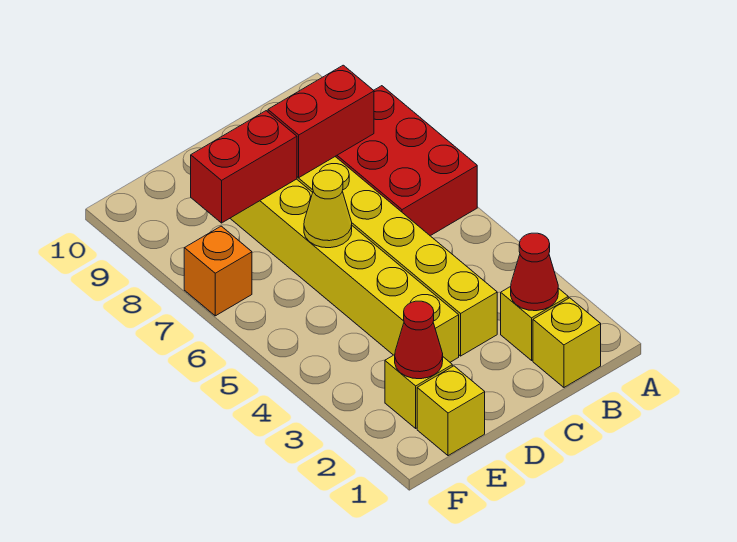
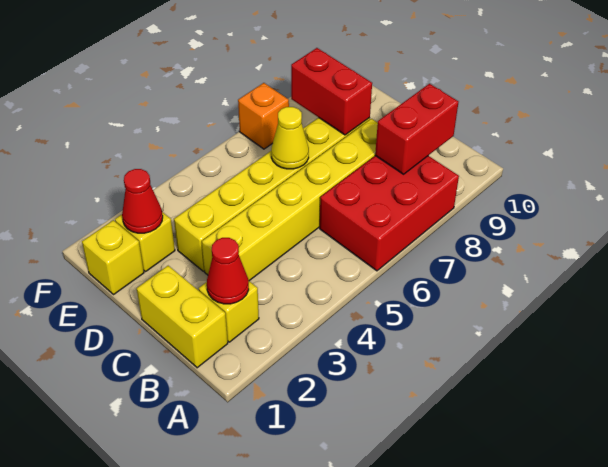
yellow 1x1 brick [533,298,601,387] -> yellow 1x2 brick [137,266,228,368]
red 1x2 brick [268,65,374,178] -> red 1x2 brick turned to [375,84,458,174]

